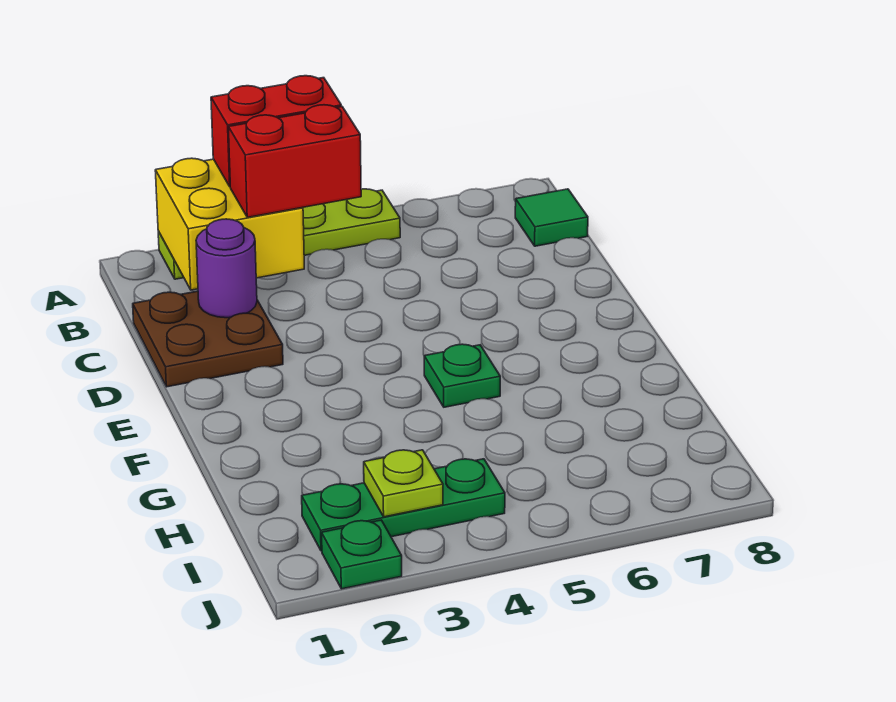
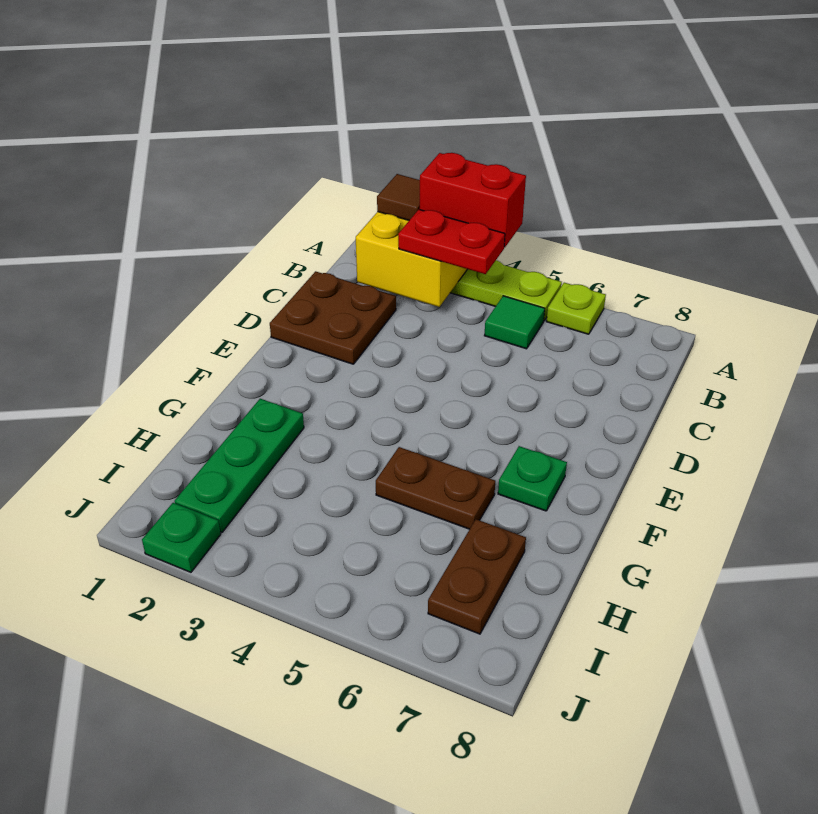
none -> brown 1x1 tile [377,174,420,220]
red 1x2 brick [228,105,361,217] -> red 1x2 plate [398,209,505,274]
green 1x1 tile [515,189,588,246] -> green 1x1 tile moved to [484,296,545,349]
purple 1x1 round brick [196,219,257,318] -> none
green 1x1 plate [424,344,500,407] -> green 1x1 plate moved to [498,446,567,511]
none -> brown 1x2 plate [376,447,495,529]
none -> brown 1x2 plate [428,519,526,634]
green 1x3 plate [302,459,505,551] -> green 1x3 plate turned to [175,399,304,533]
lime 1x1 plate [364,450,443,517] -> lime 1x1 plate moved to [546,283,606,334]

